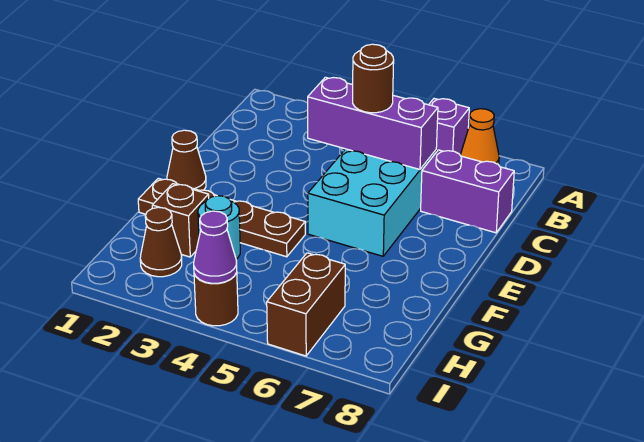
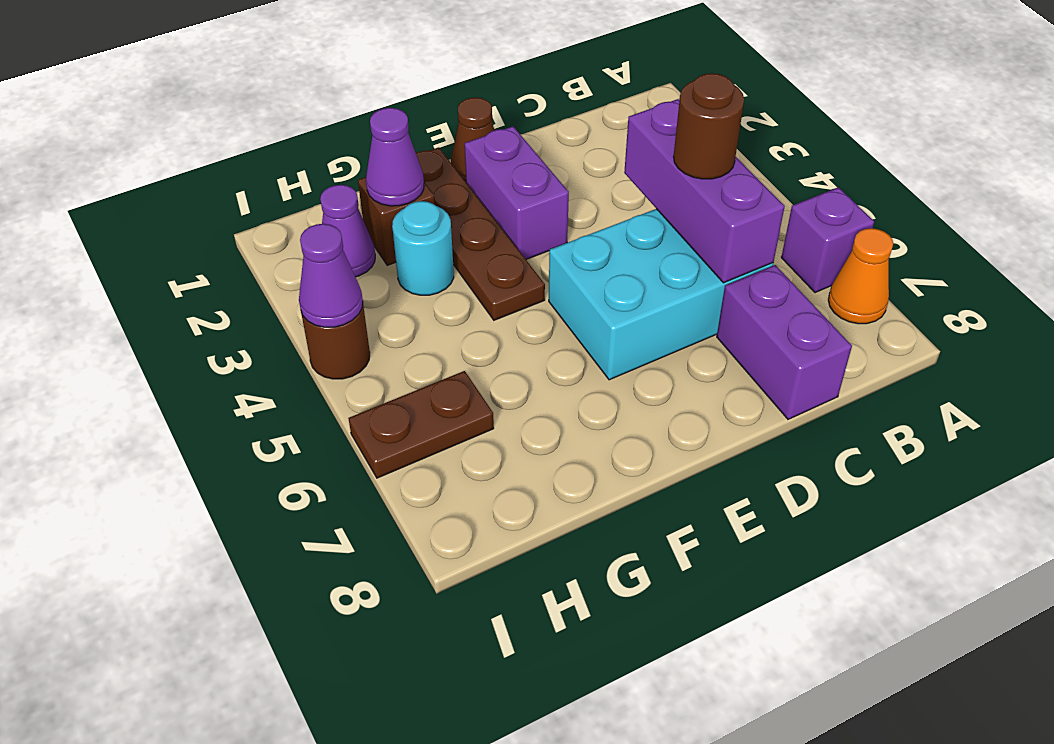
none -> purple 1x2 brick [465,126,569,259]
none -> purple 1x1 cone [366,108,424,206]
brown 1x1 cone [140,207,182,277] -> purple 1x1 cone [320,185,375,277]
brown 1x2 brick [267,253,345,356] -> brown 1x2 plate [349,371,494,478]

